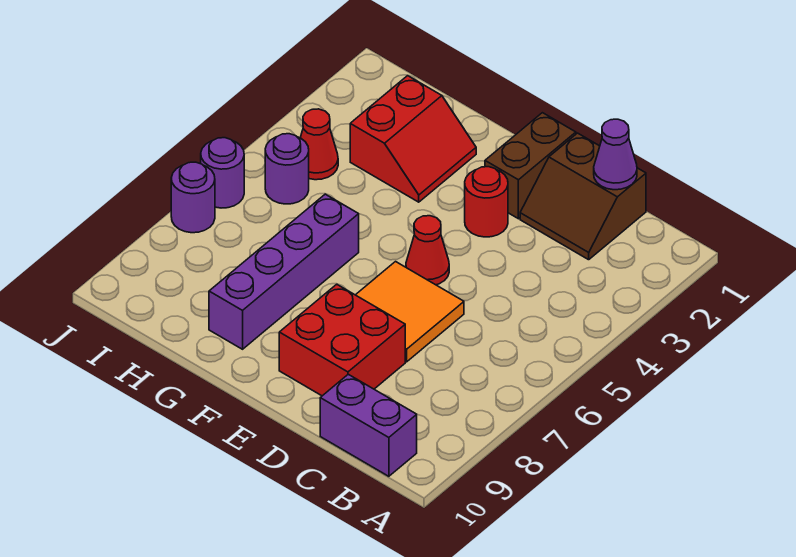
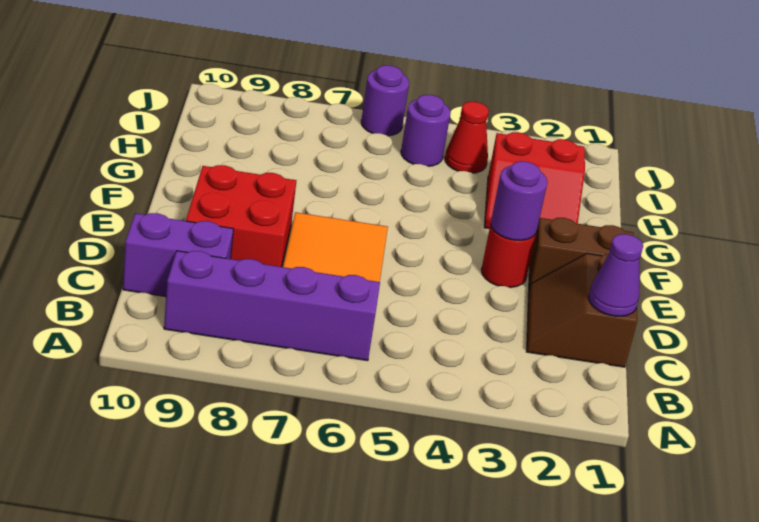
purple 1x2 brick [320,374,417,476] -> purple 1x2 brick turned to [123,213,233,297]
red 1x1 cone [406,216,449,285] -> none
purple 1x4 brick [209,194,359,349] -> purple 1x4 brick moved to [164,251,380,361]
purple 1x1 round brick [171,162,215,233] -> purple 1x1 round brick moved to [491,161,547,241]

